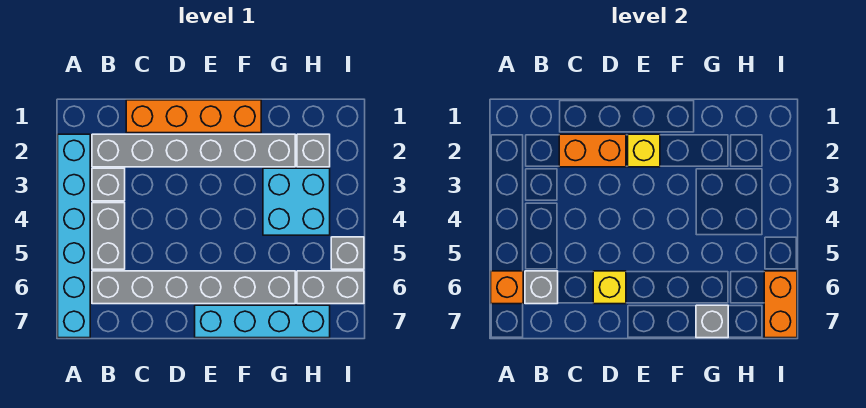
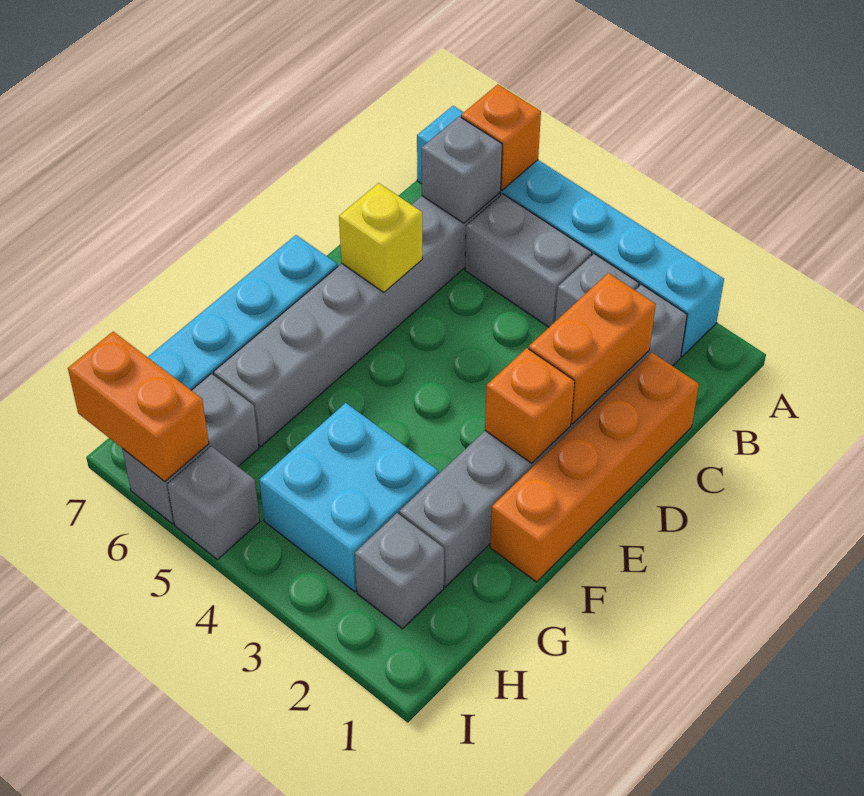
yellow 1x1 brick [628,134,660,167] -> orange 1x1 brick [485,348,575,463]
grey 1x1 brick [696,305,728,338] -> none

